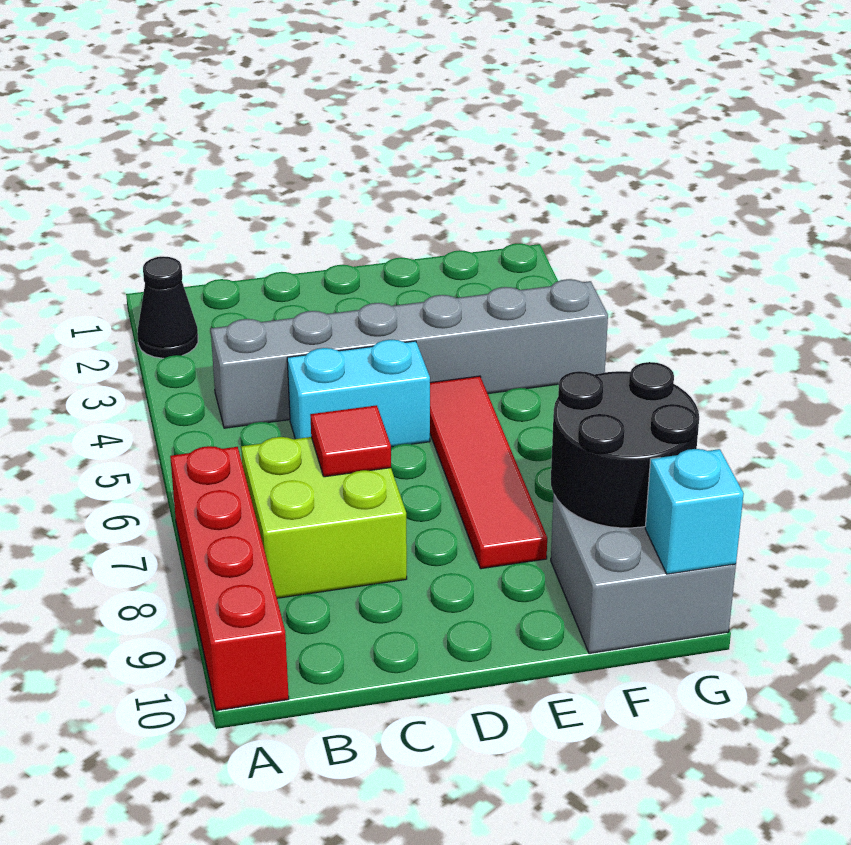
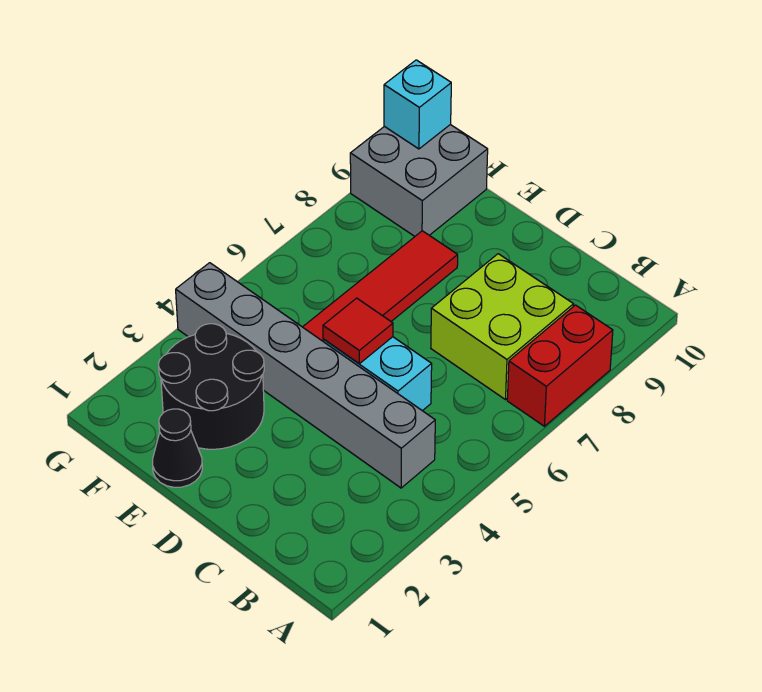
black 1x1 cone [137,256,198,358] -> black 1x1 cone moved to [153,409,202,487]
red 1x4 brick [170,446,289,711] -> red 1x2 brick [507,305,613,426]
red 1x1 tile [310,405,391,477] -> red 1x1 tile moved to [323,298,393,364]
black 2x2 round brick [551,362,699,528] -> black 2x2 round brick moved to [159,324,264,449]

